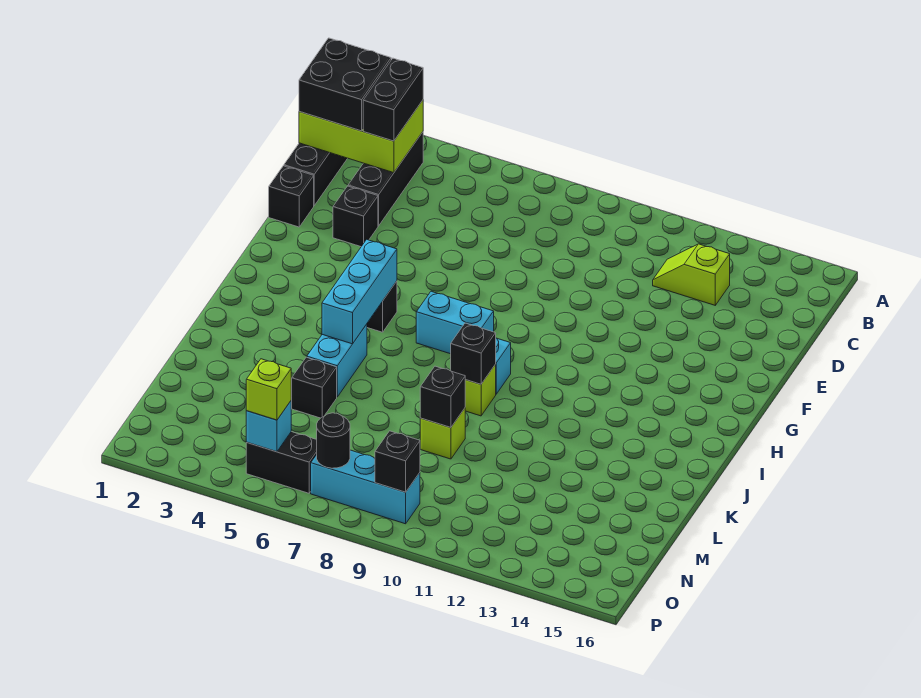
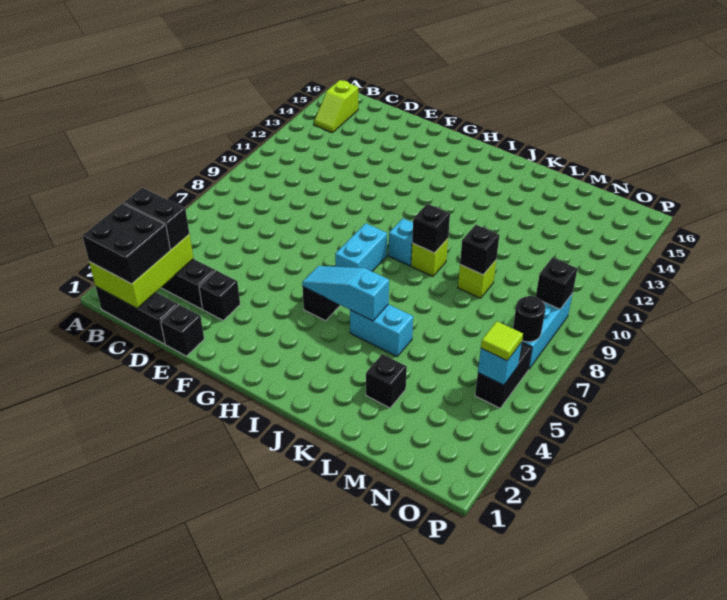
lime 1x2 slope [653,244,730,305] -> lime 1x2 slope moved to [314,80,358,133]
cyan 1x3 brick [322,239,397,344] -> cyan 1x3 slope [302,266,389,321]
black 1x1 brick [291,357,337,418] -> black 1x1 brick moved to [366,354,407,408]
lime 1x1 brick [246,359,291,420] -> lime 1x1 tile [481,321,523,361]

